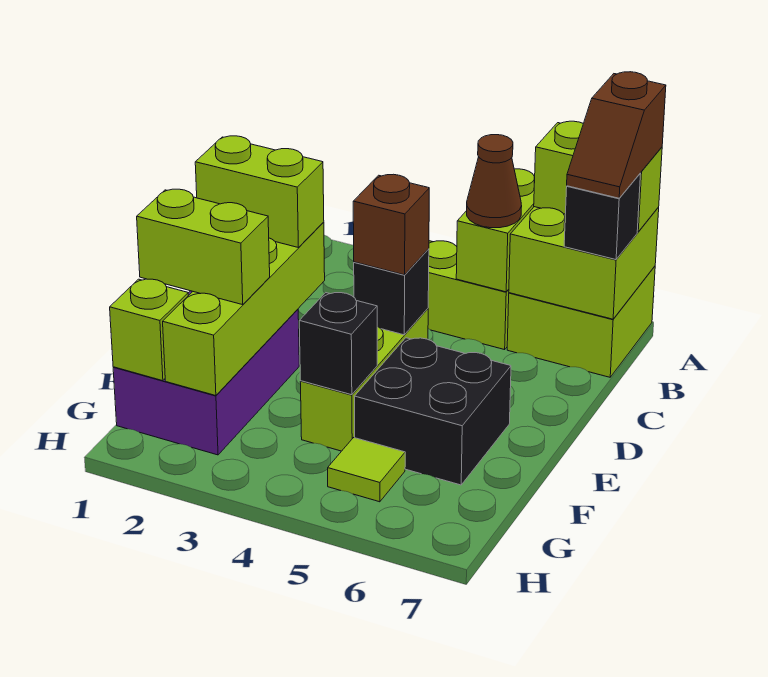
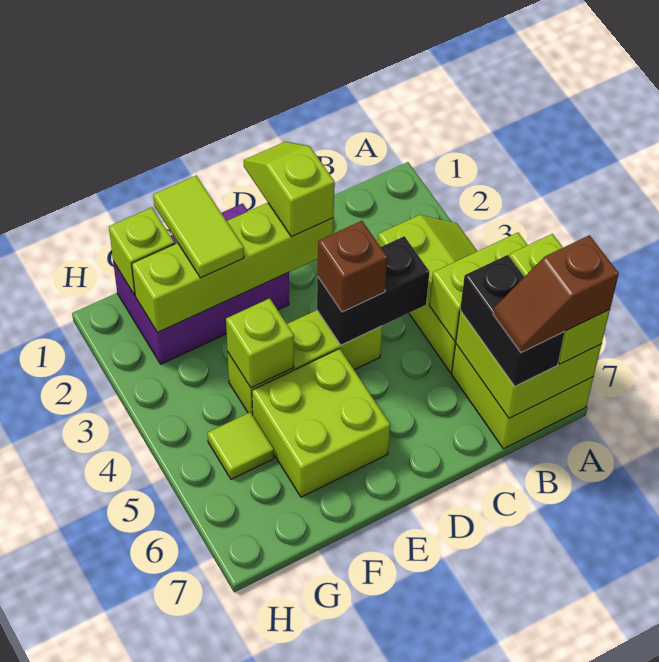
brown 1x1 cone [467,135,522,228] -> none
black 1x1 brick [564,174,640,260] -> black 1x2 brick [460,255,564,386]
lime 1x2 brick [195,136,324,247] -> lime 1x2 slope [244,142,335,237]
black 1x1 brick [354,249,429,335] -> black 1x2 brick [317,236,429,345]
black 2x2 brick [355,338,511,485] -> lime 2x2 brick [252,349,390,497]
lime 1x2 brick [137,189,270,305] -> lime 1x2 tile [153,176,244,278]
black 1x1 brick [299,293,377,395] -> lime 1x1 brick [226,298,294,388]

